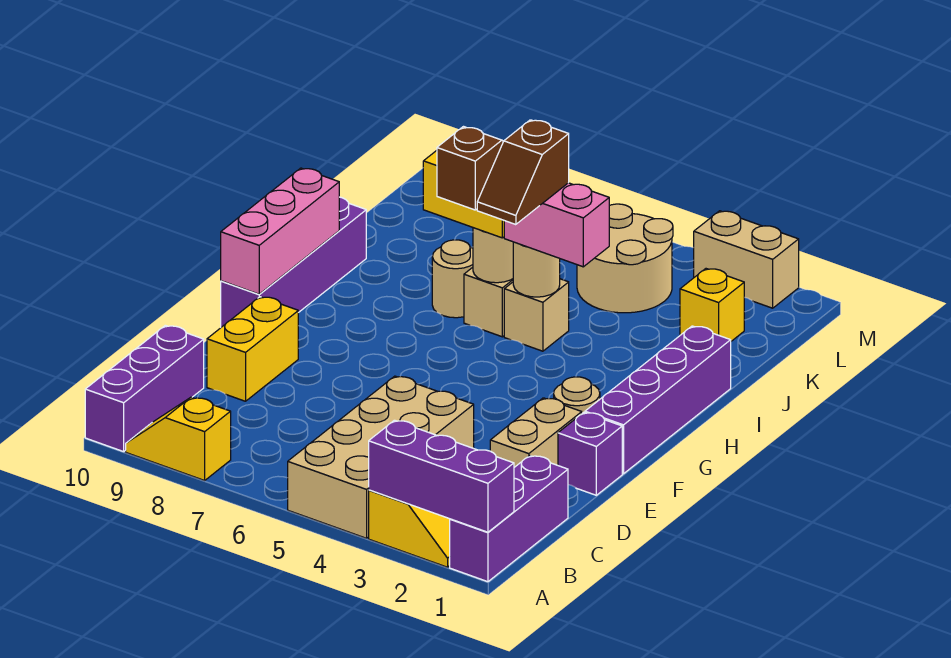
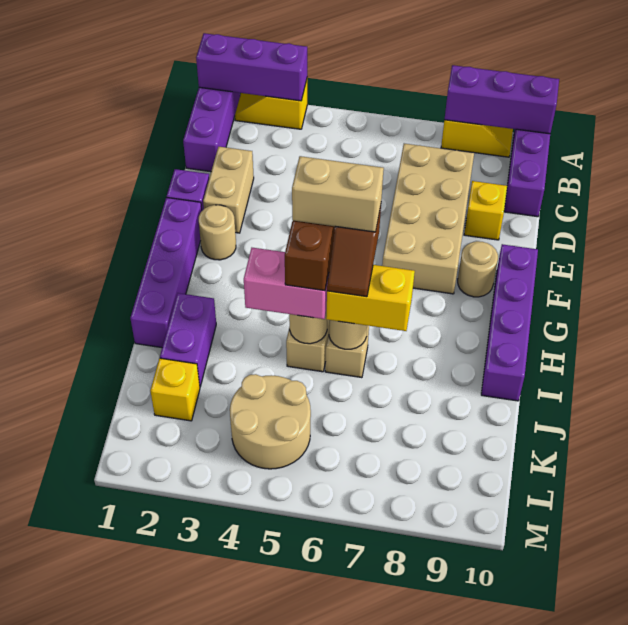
tan 2x4 brick [288,376,474,538] -> tan 2x4 brick moved to [382,144,474,294]
none -> purple 1x3 brick [444,65,559,134]
yellow 1x2 brick [207,297,298,401] -> yellow 1x1 brick [464,181,507,240]
pink 1x3 brick [221,168,339,294] -> none
none -> purple 1x2 brick [160,293,216,386]
tan 1x1 round brick [432,240,473,318] -> tan 1x1 round brick moved to [458,241,498,297]
tan 1x2 brick [694,211,799,308] -> tan 1x2 brick moved to [292,156,384,232]

